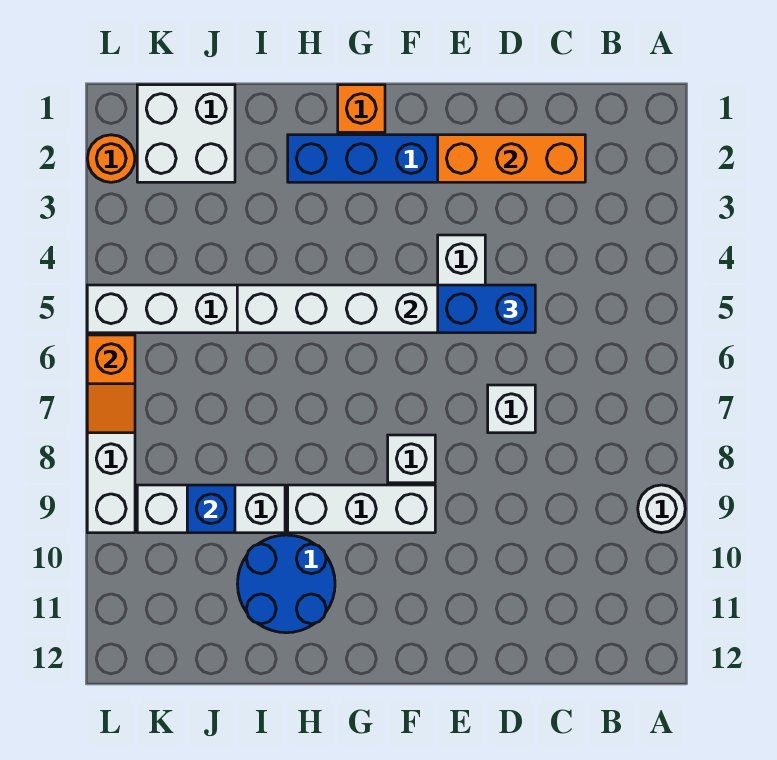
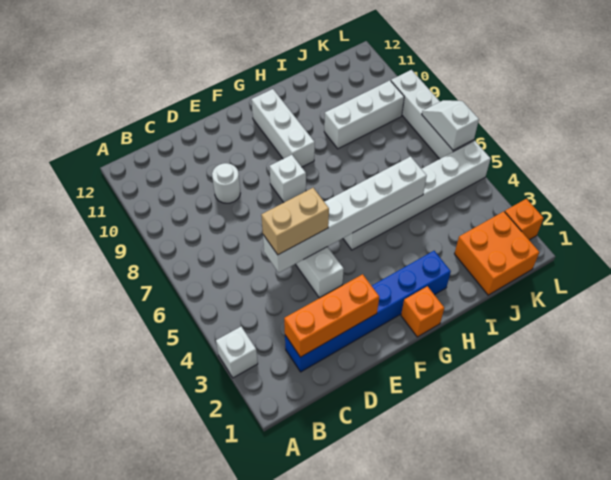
white 1x1 round brick [638,485,685,533] -> white 1x1 round brick moved to [212,163,240,203]
blue 1x2 brick [438,285,535,333] -> tan 1x2 brick [261,188,329,255]
white 1x1 brick [488,385,535,433] -> white 1x1 brick moved to [216,326,258,378]
white 1x3 brick [288,485,435,533] -> white 1x3 brick turned to [251,89,315,167]
blue 2x2 round brick [238,535,335,633] -> none
white 2x2 brick [137,85,235,182] -> orange 2x2 brick [454,211,539,295]
blue 1x1 brick [187,485,235,533] -> none
orange 1x1 round brick [87,135,135,182] -> orange 1x1 brick [505,199,544,240]
orange 1x2 slope [87,335,135,433] -> white 1x2 slope [422,100,479,150]

